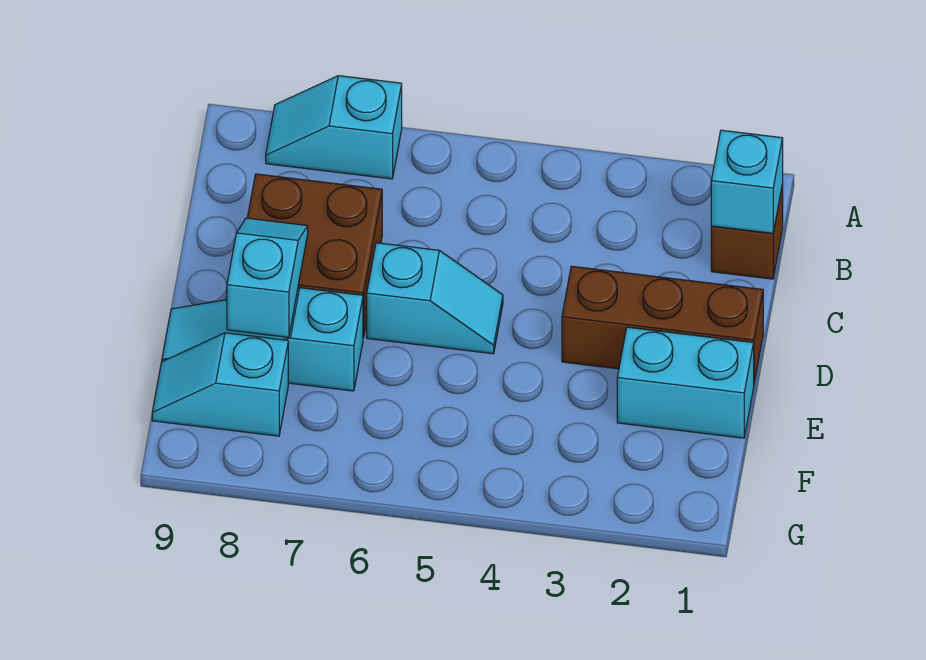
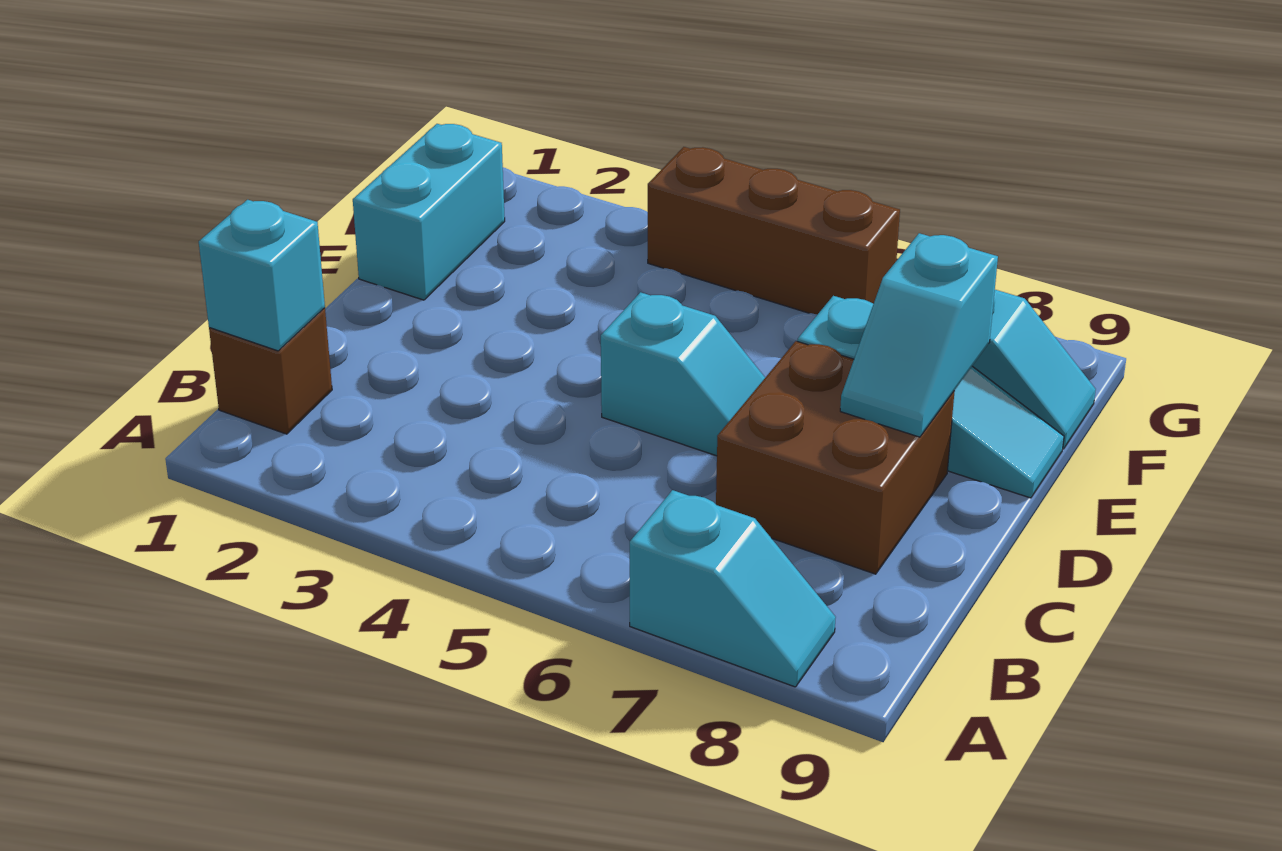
brown 1x3 brick [562,266,763,383] -> brown 1x3 brick moved to [648,147,900,315]
cyan 1x2 slope [367,243,503,354] -> cyan 1x2 slope turned to [601,292,765,456]
cyan 1x2 brick [617,327,754,438] -> cyan 1x2 brick turned to [353,124,505,300]

